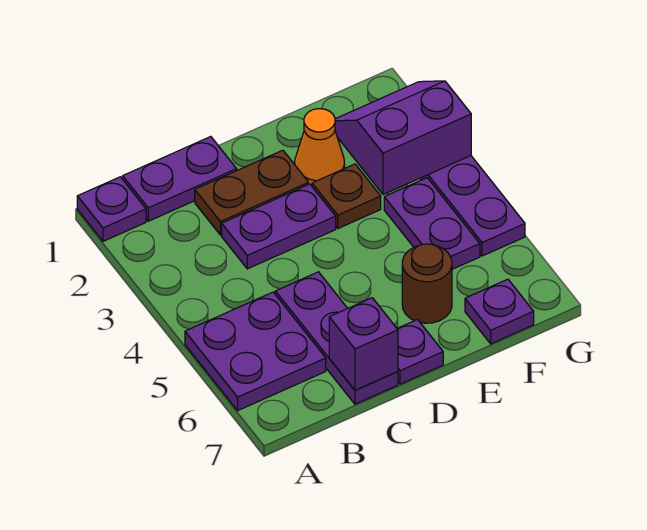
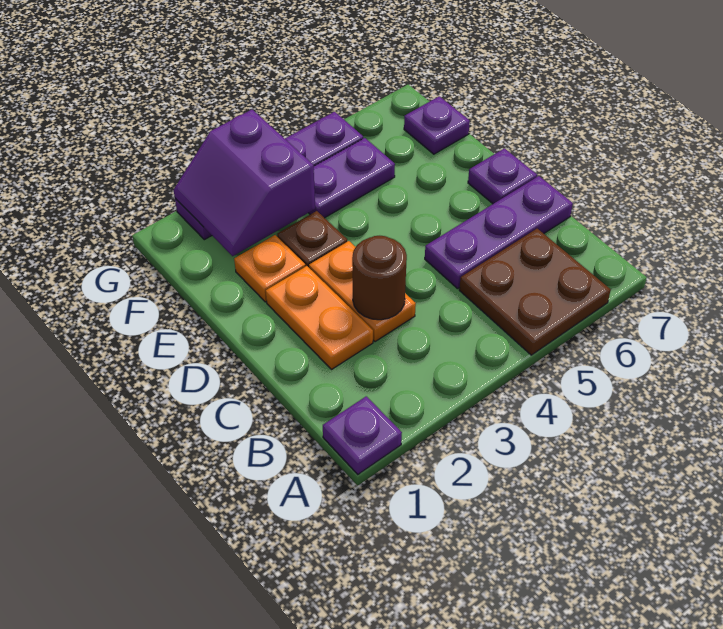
purple 2x2 plate [185,292,326,410] -> brown 2x2 plate [459,229,611,355]
purple 1x2 plate [123,137,237,221] -> none
brown 1x2 plate [195,150,309,235] -> orange 1x2 plate [266,266,373,370]
purple 1x2 plate [222,184,336,269] -> orange 1x2 plate [309,241,416,342]
purple 1x1 brick [329,298,398,390] -> none
orange 1x1 cone [295,109,345,186] -> orange 1x1 plate [234,235,306,302]
brown 1x1 round brick [402,244,452,323] -> brown 1x1 round brick moved to [352,236,407,320]

